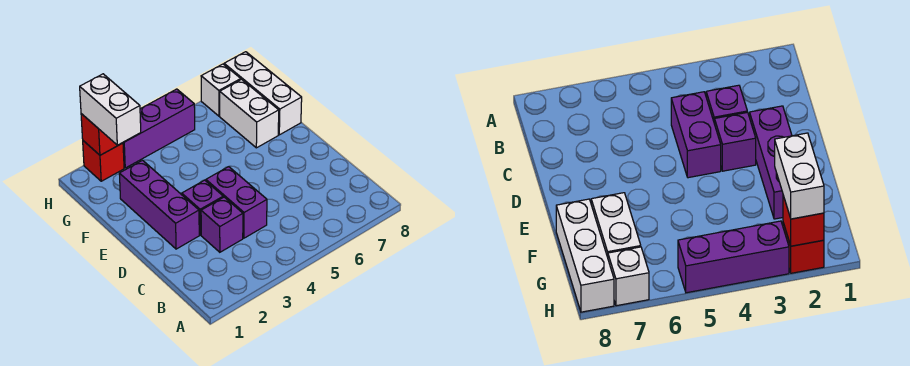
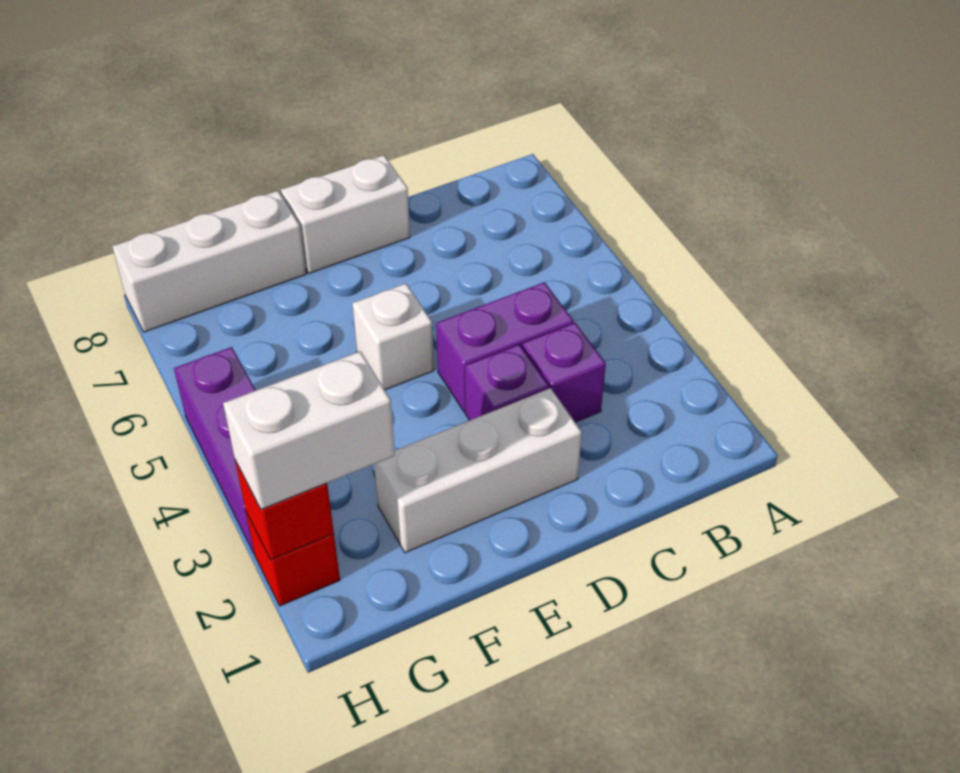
purple 1x3 brick [119,160,199,249] -> white 1x3 brick [374,388,582,553]
white 1x2 brick [220,79,279,148] -> white 1x2 brick moved to [281,155,410,273]
white 1x1 brick [201,64,241,116] -> white 1x1 brick moved to [352,284,434,390]

